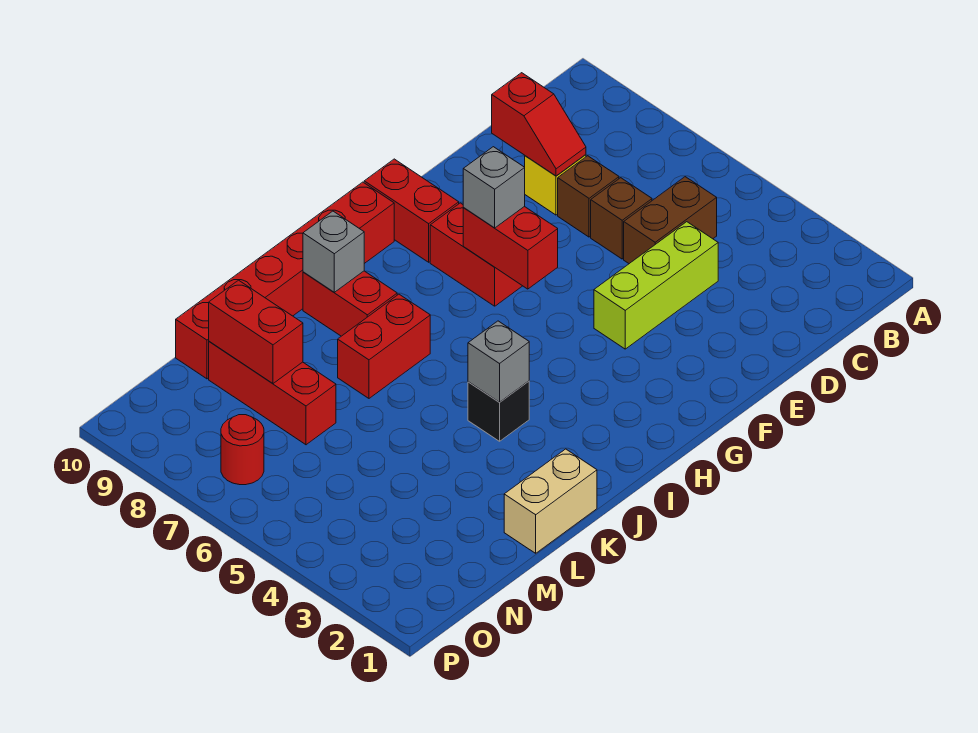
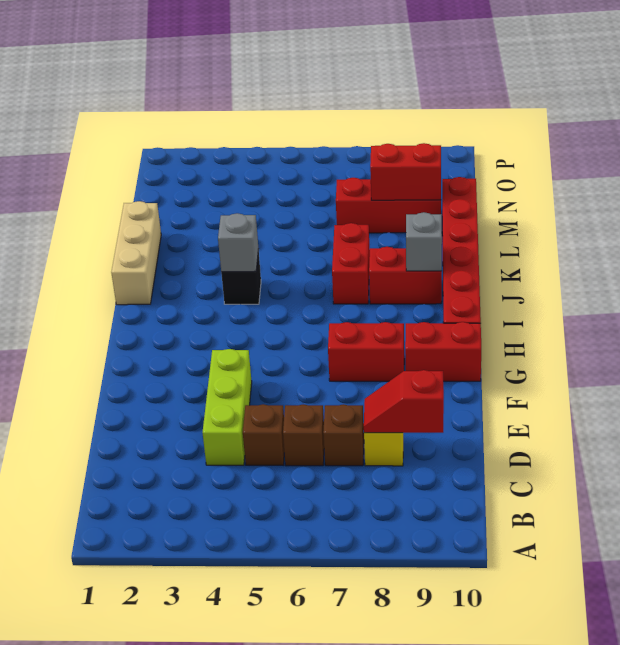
brown 1x2 brick [624,177,717,264] -> brown 1x1 brick [243,404,284,465]
red 1x2 brick [463,206,558,289] -> none
grey 1x1 brick [463,147,525,228] -> none
tan 1x2 brick [504,449,597,553] -> tan 1x3 brick [111,201,161,305]
red 1x1 round brick [221,415,264,485] -> none

